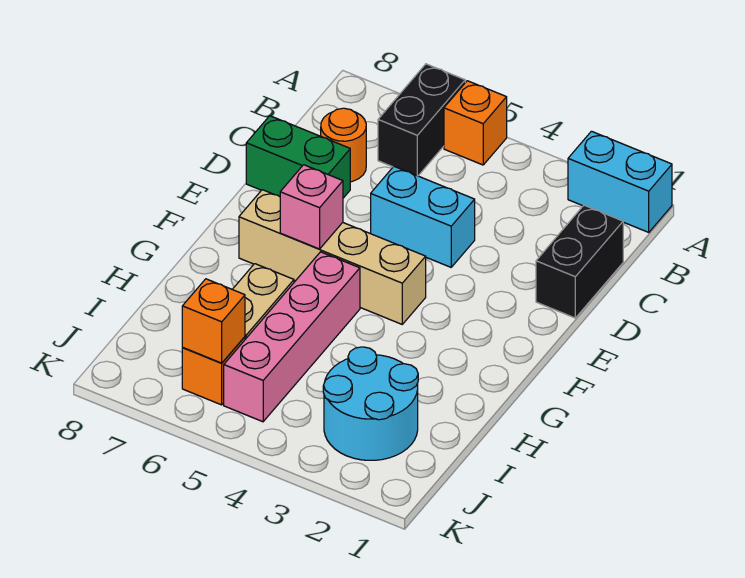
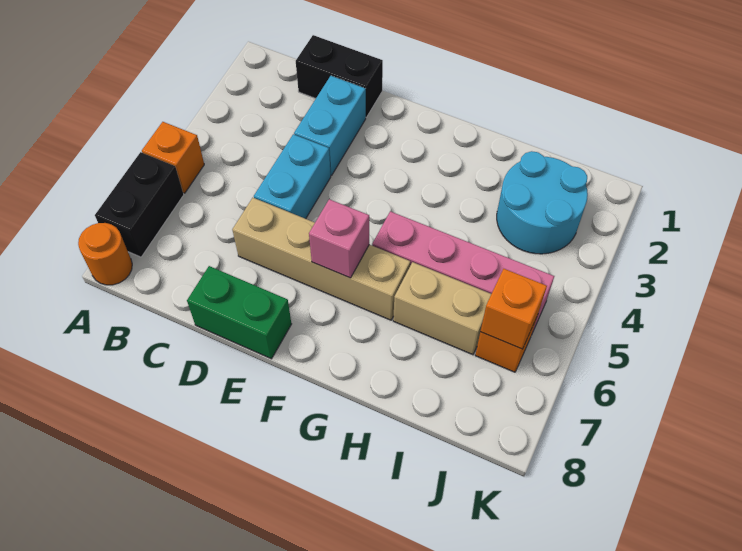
cyan 1x2 brick [568,131,672,232] -> cyan 1x2 brick moved to [294,76,366,176]
black 1x2 brick [378,64,465,176] -> black 1x2 brick turned to [95,152,184,257]
orange 1x1 round brick [321,108,366,182] -> orange 1x1 round brick moved to [78,223,132,285]
green 1x2 brick [246,116,350,198] -> green 1x2 brick turned to [187,266,291,359]
tan 1x4 brick [239,190,426,324] -> tan 1x4 brick turned to [232,198,410,320]

